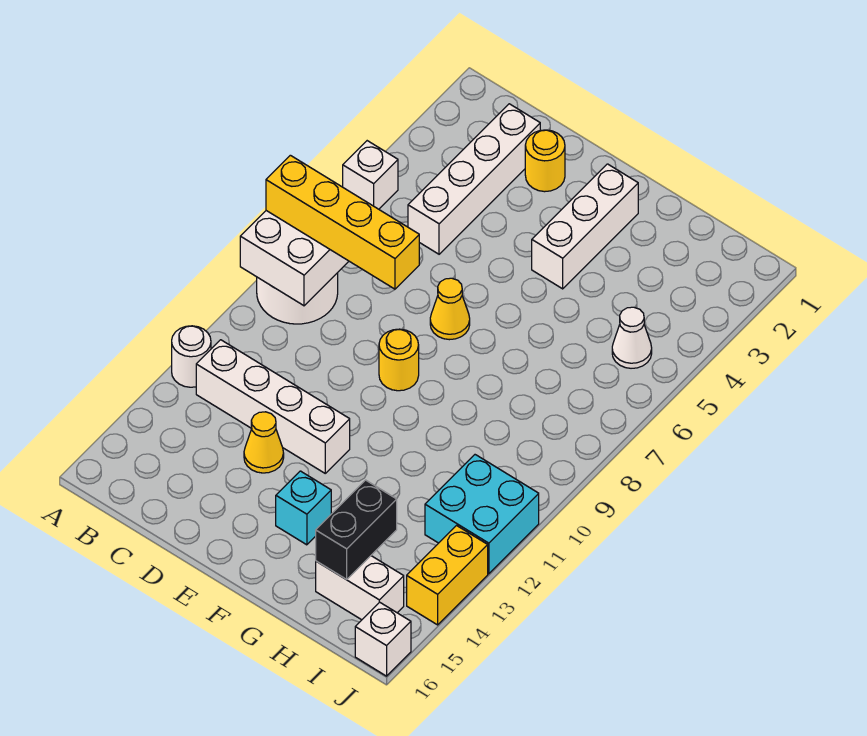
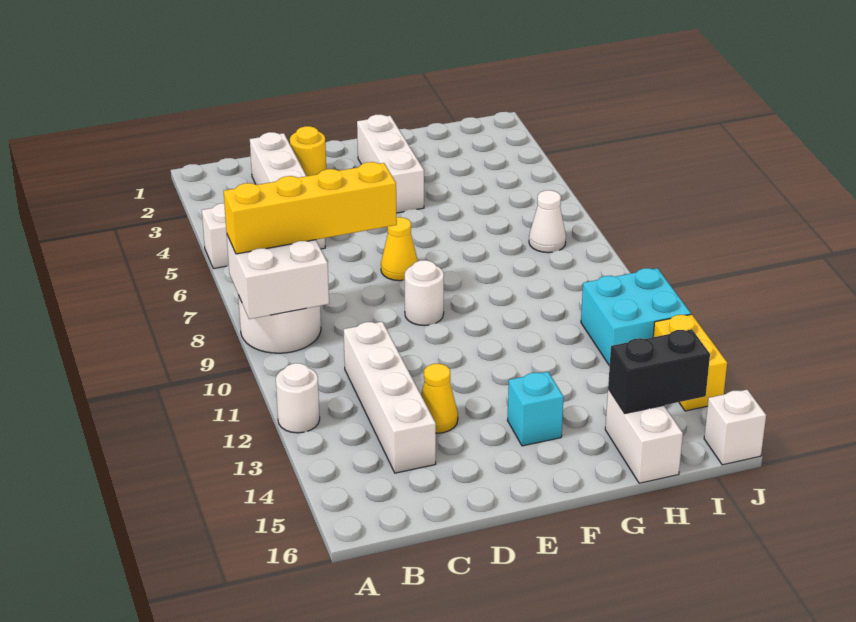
white 1x4 brick [196,340,350,473] -> white 1x4 brick turned to [344,322,436,473]
yellow 1x1 round brick [379,329,419,391] -> white 1x1 round brick [405,260,444,326]
black 1x2 brick [316,480,397,580] -> black 1x2 brick turned to [608,329,710,413]
white 1x2 brick [316,556,404,620] -> white 1x2 brick turned to [605,389,683,483]
white 1x1 cone [612,307,652,368] -> white 1x1 cone moved to [529,190,566,253]

